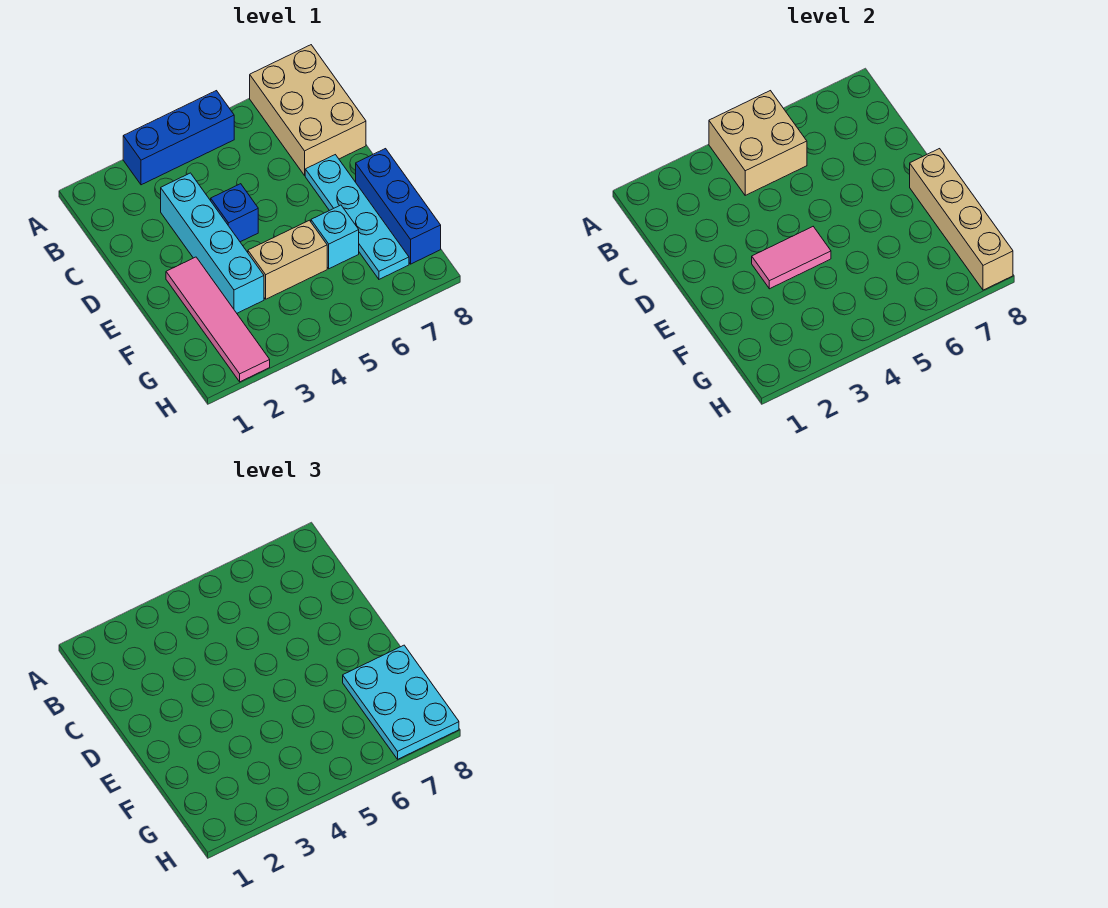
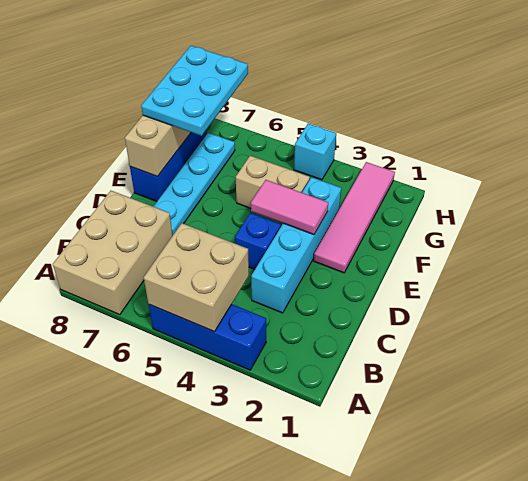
cyan 1x1 brick [311,205,359,269] -> cyan 1x1 brick moved to [294,124,336,180]

